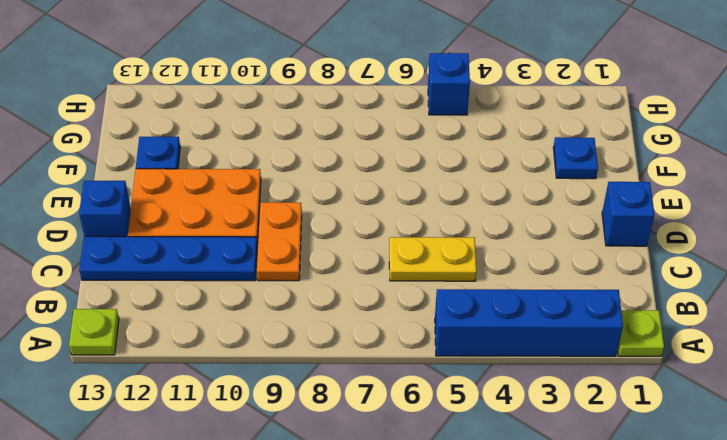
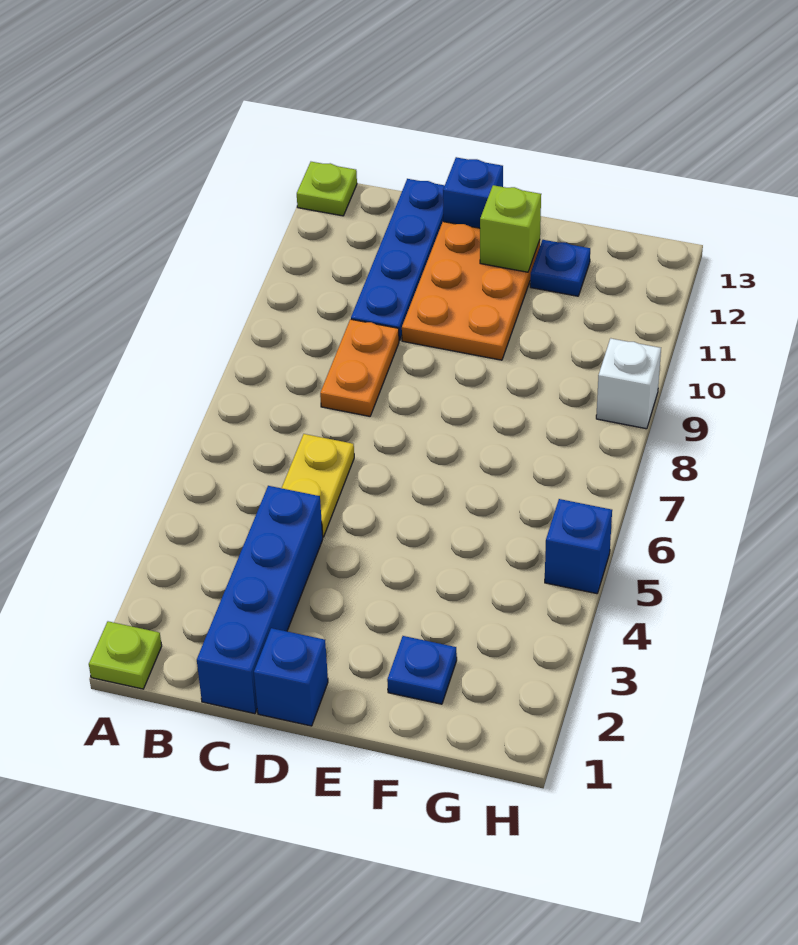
blue 1x4 brick [435,289,623,356] -> blue 1x4 brick moved to [197,486,323,714]
orange 1x2 plate [257,202,302,281] -> orange 1x2 plate turned to [320,319,399,416]
none -> lime 1x1 brick [480,185,541,272]
none -> white 1x1 brick [596,338,661,429]

